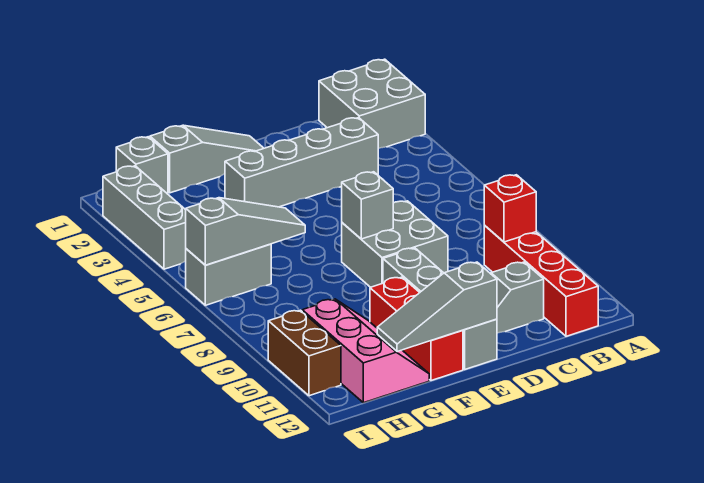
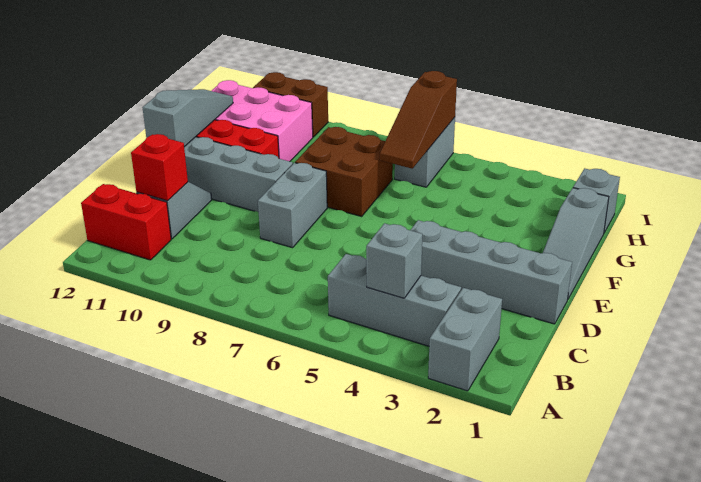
grey 2x2 brick [319,59,425,149] -> grey 1x2 brick [428,288,502,391]
red 1x4 brick [484,226,598,336] -> red 1x2 brick [81,184,171,260]
red 1x1 brick [484,175,536,242] -> red 1x1 brick moved to [131,134,188,201]
grey 1x4 brick [225,118,378,207] -> grey 1x4 brick turned to [411,220,572,324]
grey 2x2 brick [342,201,448,287] -> grey 1x2 brick [258,163,327,248]
grey 1x1 brick [342,172,393,239] -> grey 1x1 brick moved to [366,223,422,298]
none -> brown 2x2 brick [295,127,393,216]
grey 1x3 slope [186,198,305,265] -> brown 1x3 slope [380,71,457,169]
pink 2x3 slope [302,299,429,403] -> pink 2x3 brick [212,80,313,161]
grey 1x3 brick [103,166,186,269] -> grey 1x3 brick moved to [328,254,461,346]

